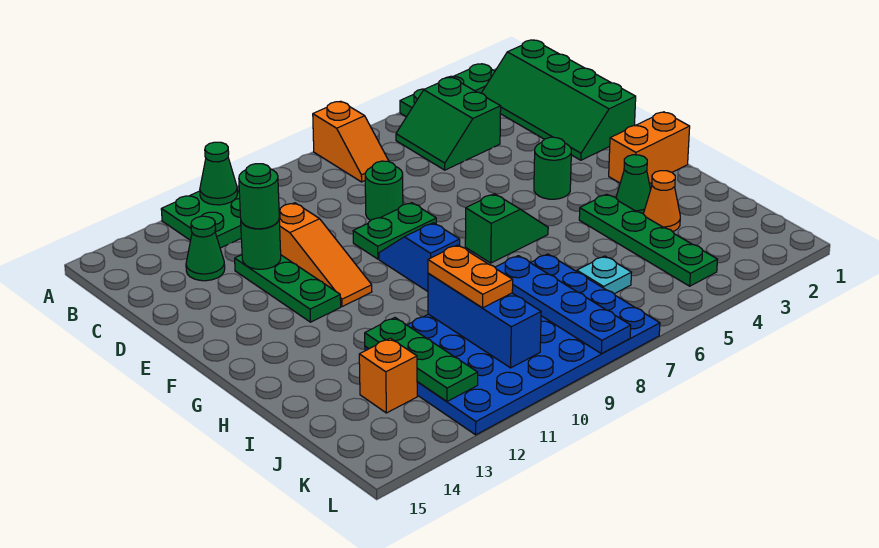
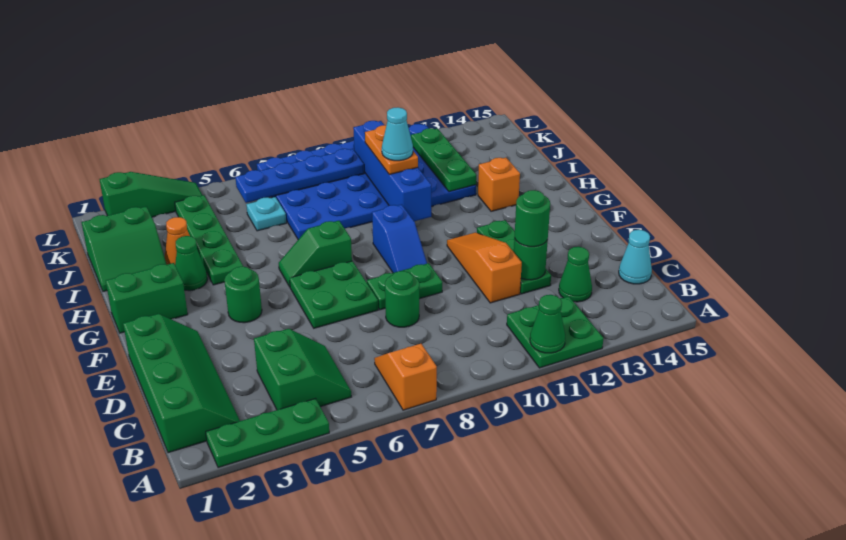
none -> cyan 1x1 cone [619,230,652,284]
none -> green 2x2 plate [289,261,378,328]
orange 1x2 brick [609,112,690,184] -> green 1x2 brick [106,263,188,333]
none -> green 2x2 slope [81,207,167,292]
blue 1x4 plate [495,256,631,354] -> blue 1x4 plate turned to [235,149,364,203]
blue 1x3 brick [428,273,541,368] -> blue 1x4 brick [353,121,431,221]
none -> cyan 1x1 cone [382,107,413,161]
orange 1x1 brick [359,338,417,413] -> orange 1x1 brick moved to [478,158,520,211]
none -> green 1x3 slope [99,172,202,217]

